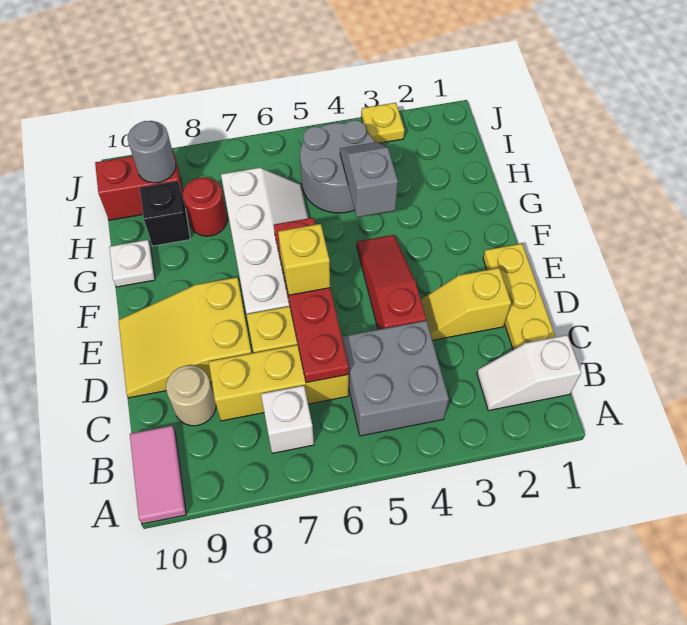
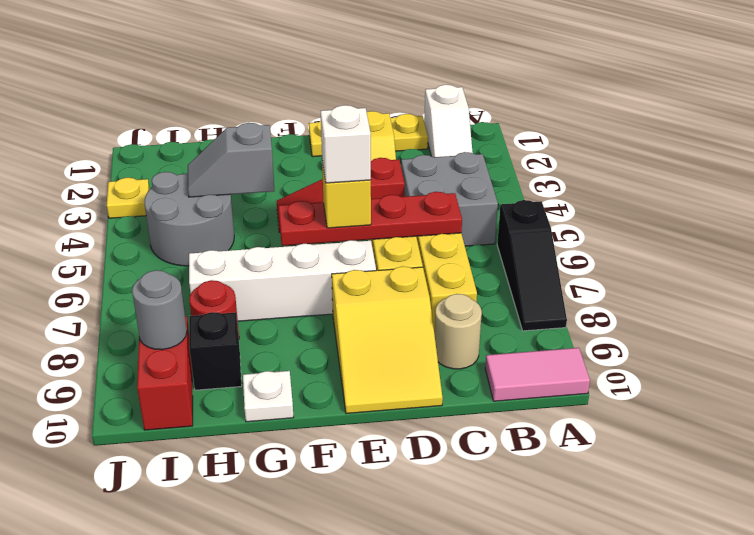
none -> black 1x3 slope [497,200,567,331]
white 1x1 brick [261,385,314,453] -> white 1x1 brick moved to [321,105,371,183]

